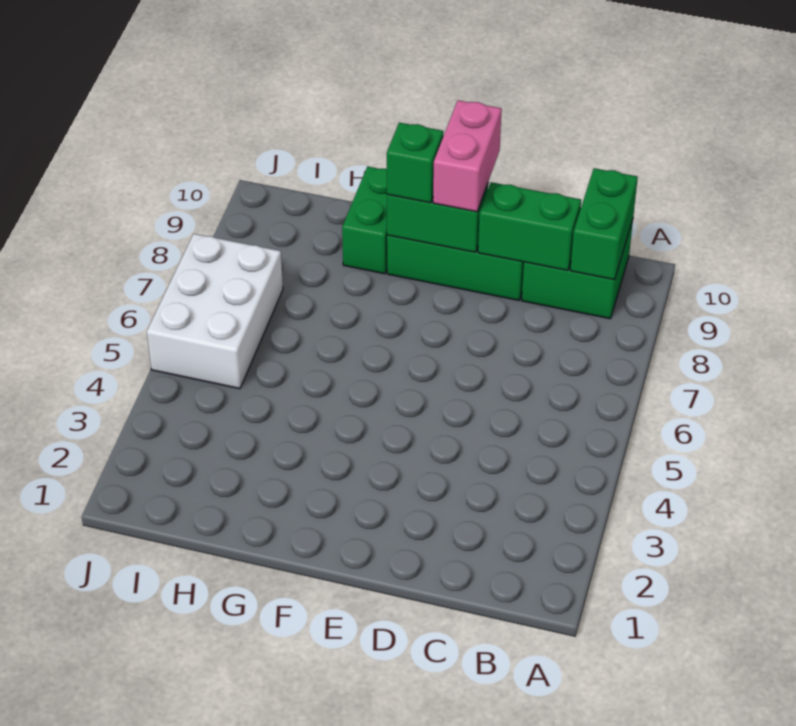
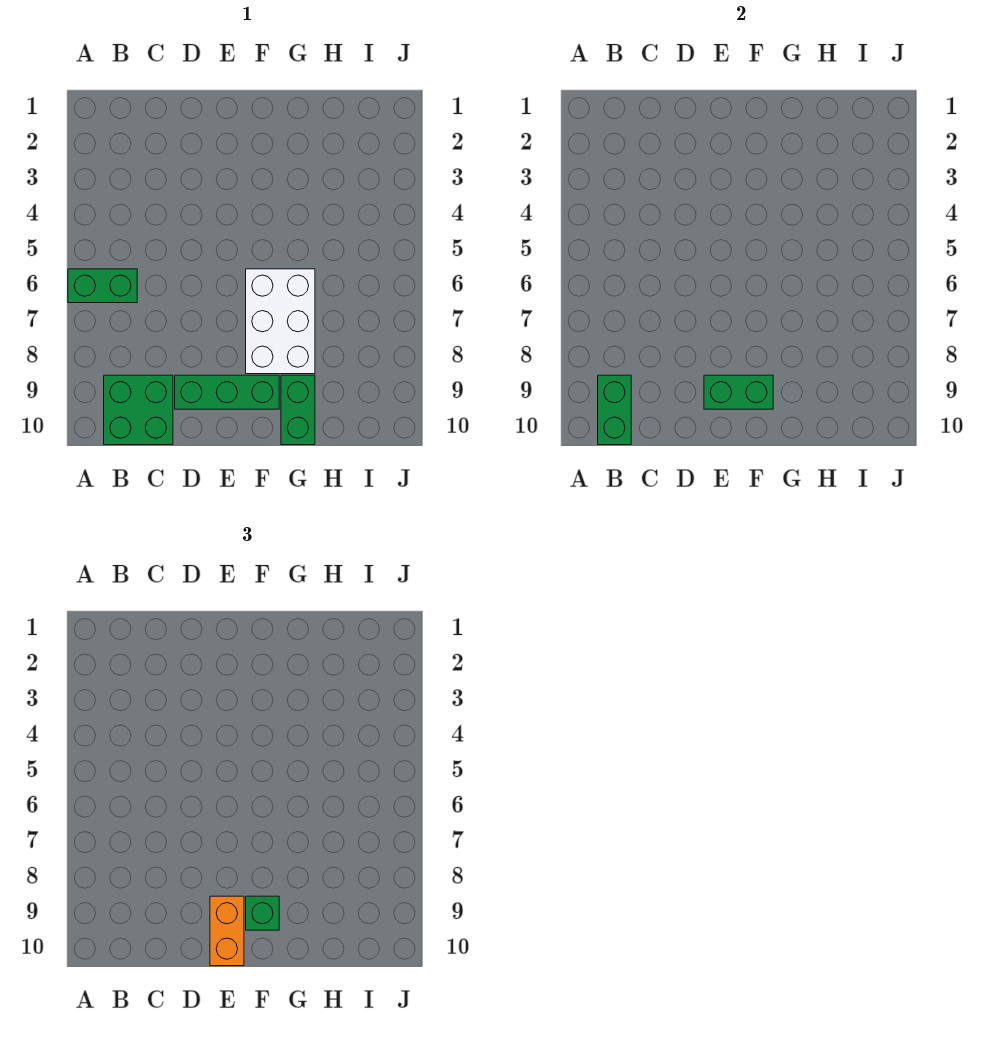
green 1x2 brick [478,182,581,270] -> green 1x2 brick moved to [68,269,137,303]
pink 1x2 brick [433,100,502,212] -> orange 1x2 brick [210,896,244,966]
white 2x3 brick [147,234,283,389] -> white 2x3 brick moved to [246,269,315,374]

